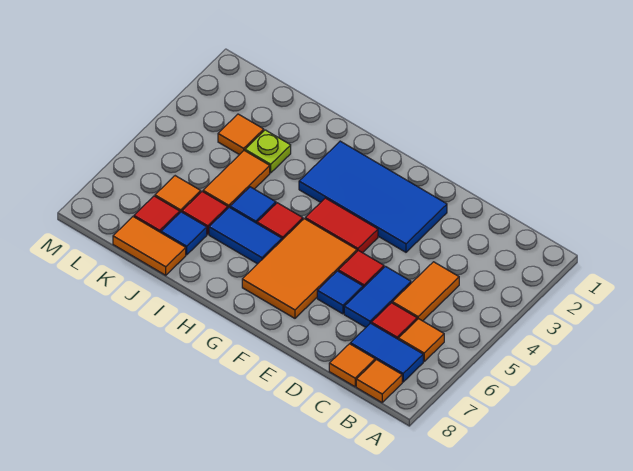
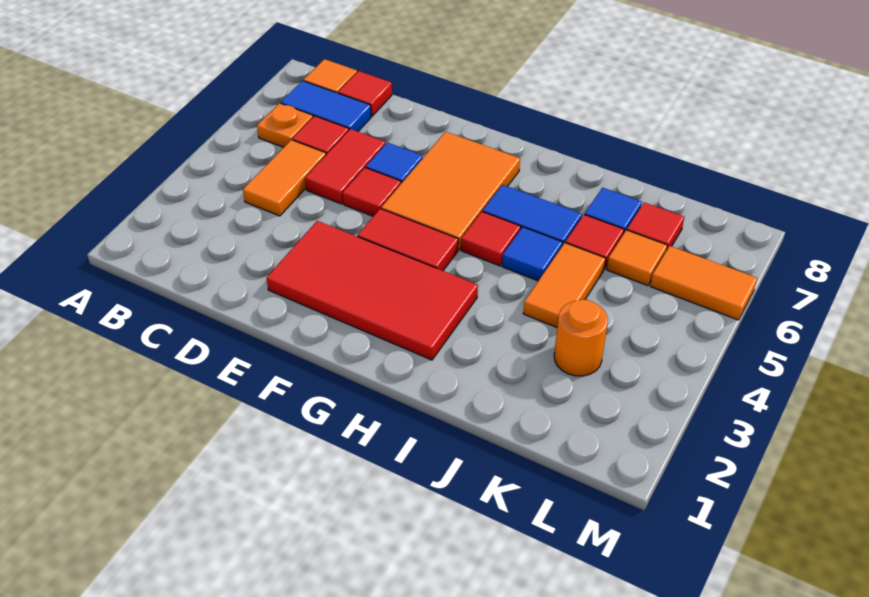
orange 1x1 tile [398,319,444,361] -> orange 1x1 plate [257,103,313,147]
orange 1x1 tile [329,344,375,387] -> red 1x1 tile [338,71,392,116]
blue 1x2 tile [344,266,411,327] -> red 1x2 tile [305,129,385,204]
blue 2x4 tile [299,141,447,252] -> red 2x4 tile [267,221,478,360]
lime 1x1 plate [245,130,291,173] -> none
orange 1x2 tile [113,217,186,275] -> orange 1x2 tile moved to [650,246,757,320]
orange 1x1 tile [218,114,264,155] -> orange 1x1 round brick [554,300,608,376]

